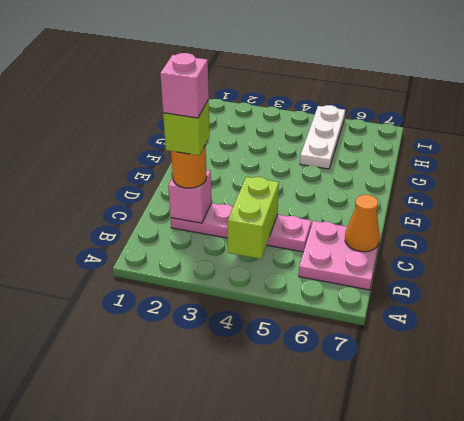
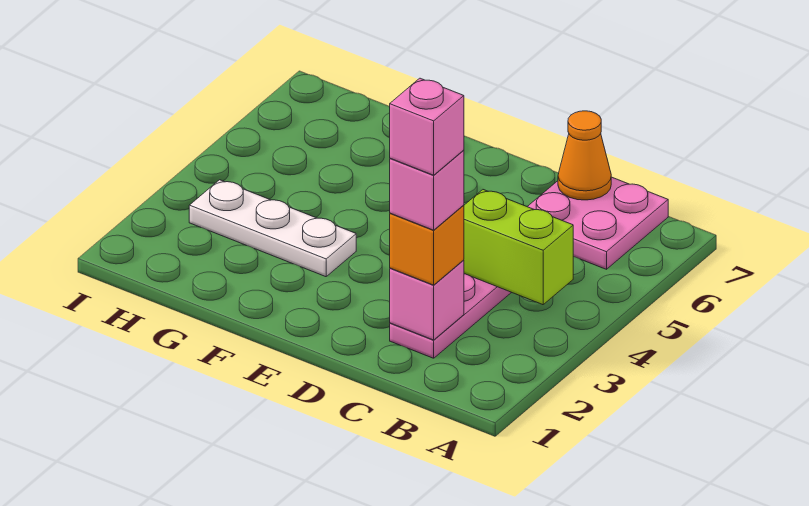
orange 1x1 round brick [171,144,207,188] -> orange 1x1 brick [390,205,464,285]
lime 1x1 brick [163,100,210,155] -> pink 1x1 brick [390,150,464,230]
white 1x3 plate [300,105,345,169] -> white 1x3 plate moved to [189,180,356,277]

